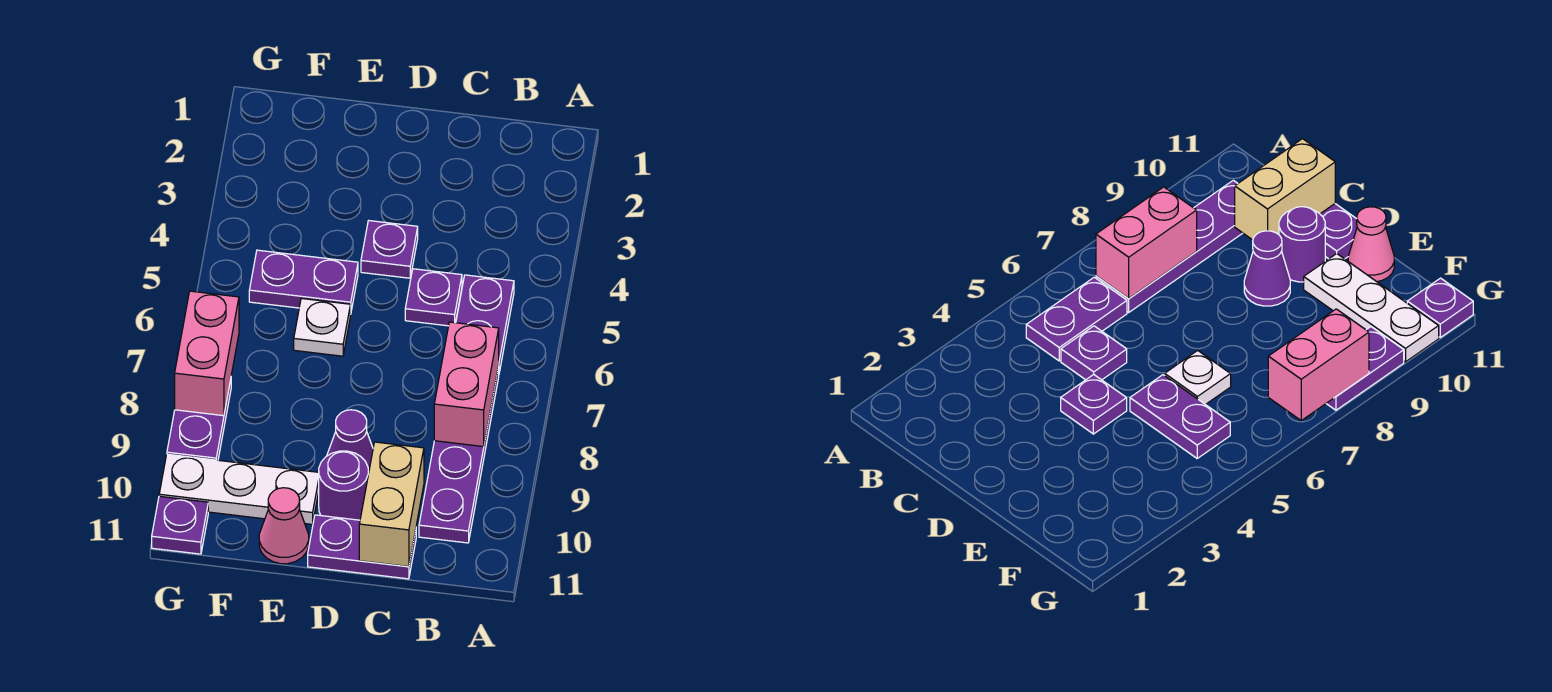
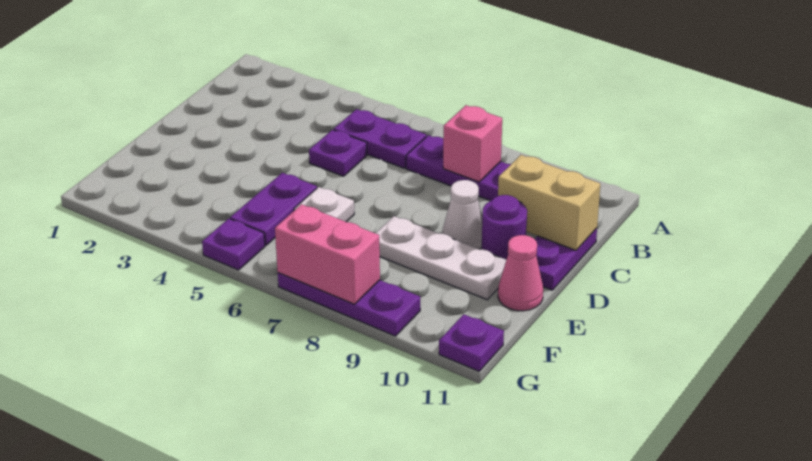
pink 1x2 brick [434,322,499,447] -> pink 1x1 brick [443,105,502,182]
purple 1x1 plate [361,221,418,278] -> purple 1x1 plate moved to [202,219,265,270]
purple 1x1 cone [327,410,373,474] -> white 1x1 cone [442,180,482,249]
white 1x3 plate [159,454,319,524] -> white 1x3 plate turned to [376,216,506,300]
purple 1x2 plate [167,380,231,460] -> purple 1x3 plate [278,273,420,336]

